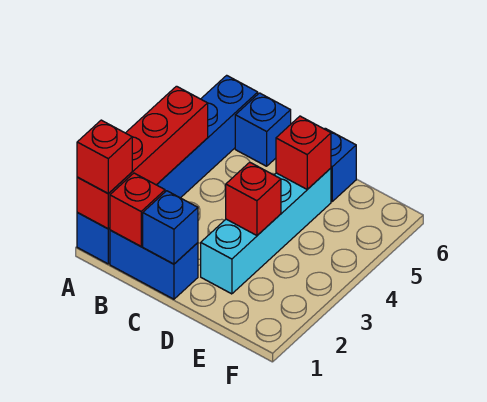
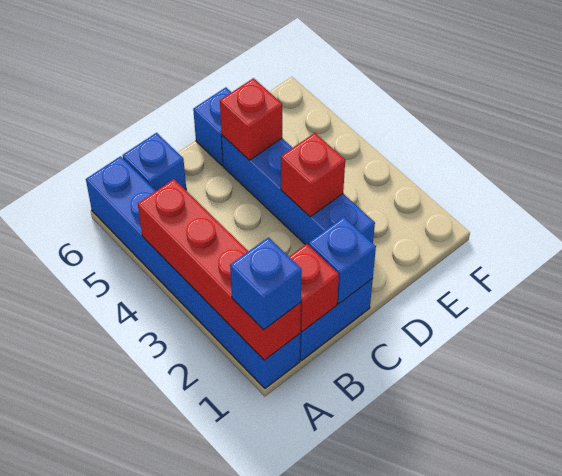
red 1x1 brick [77,120,132,194] -> blue 1x1 brick [230,237,302,330]
cyan 1x4 brick [201,168,331,294] -> blue 1x4 brick [222,135,375,245]

